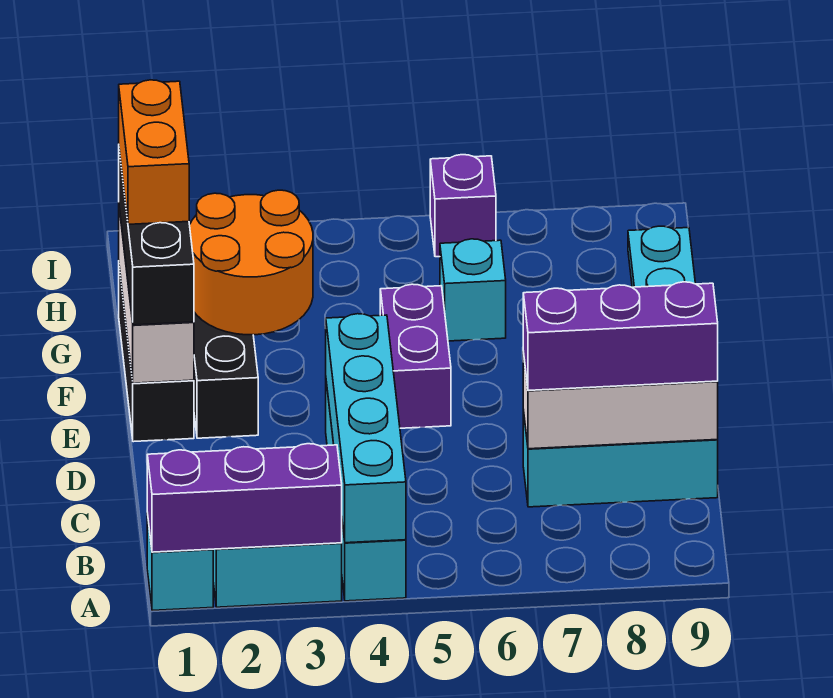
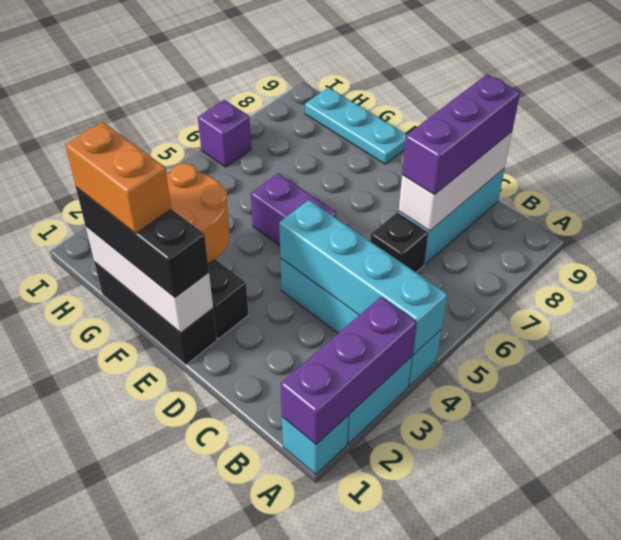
none -> black 1x1 brick [370,212,428,272]
cyan 1x1 brick [440,239,506,341] -> none

